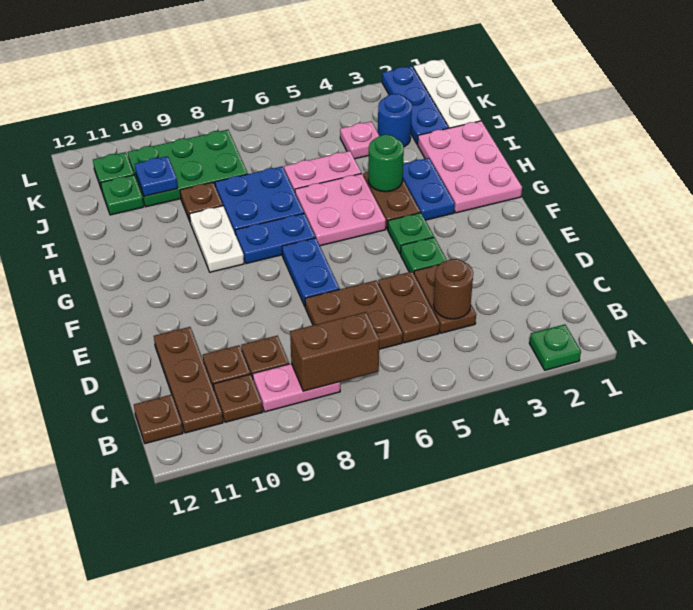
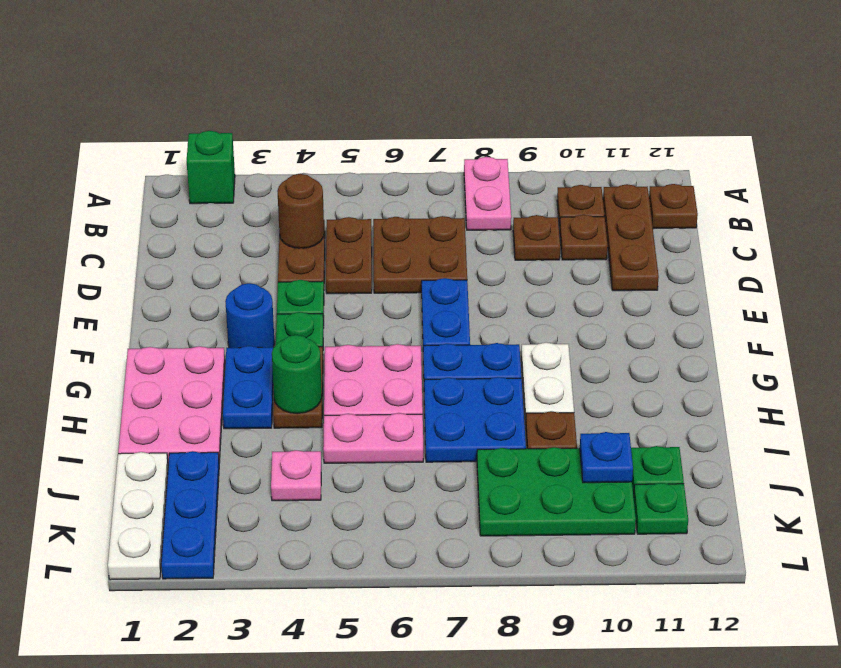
green 1x1 plate [529,324,581,370] -> green 1x1 brick [187,131,235,204]
brown 1x2 brick [290,312,379,391] -> none
pink 1x2 plate [253,364,340,412] -> pink 1x2 plate turned to [464,157,511,230]
blue 1x1 round brick [378,94,412,147] -> blue 1x1 round brick moved to [225,283,275,348]

